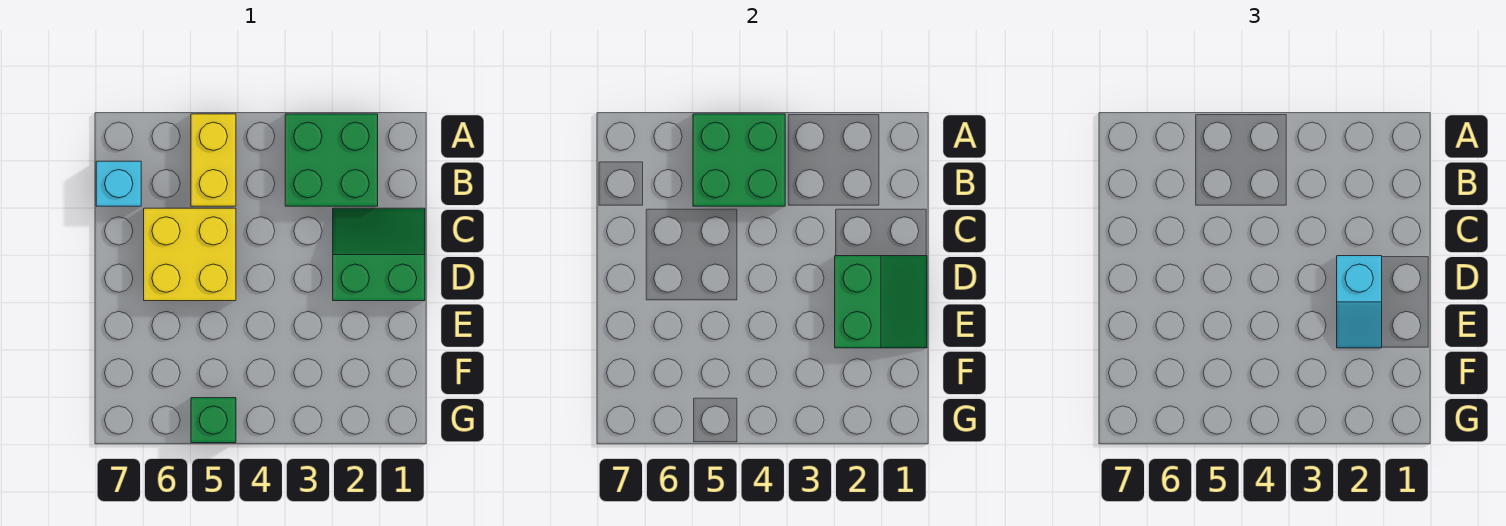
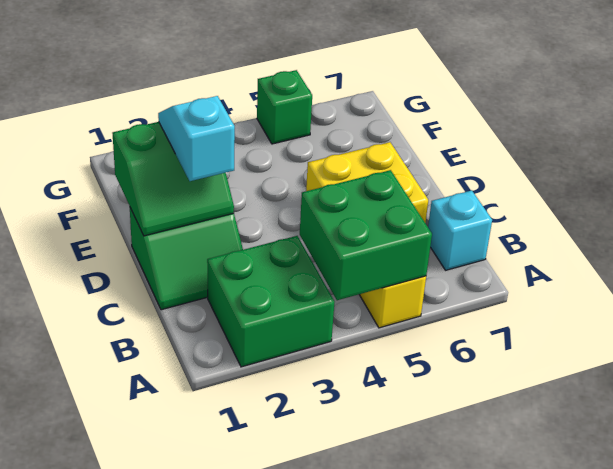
green 2x2 slope [835,256,927,348] -> green 2x2 slope turned to [112,122,234,236]

